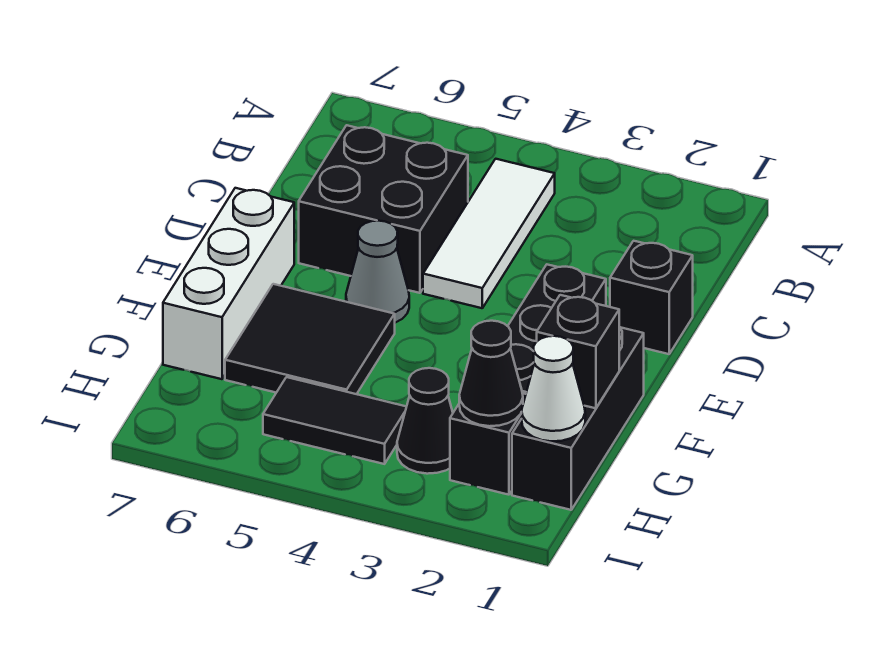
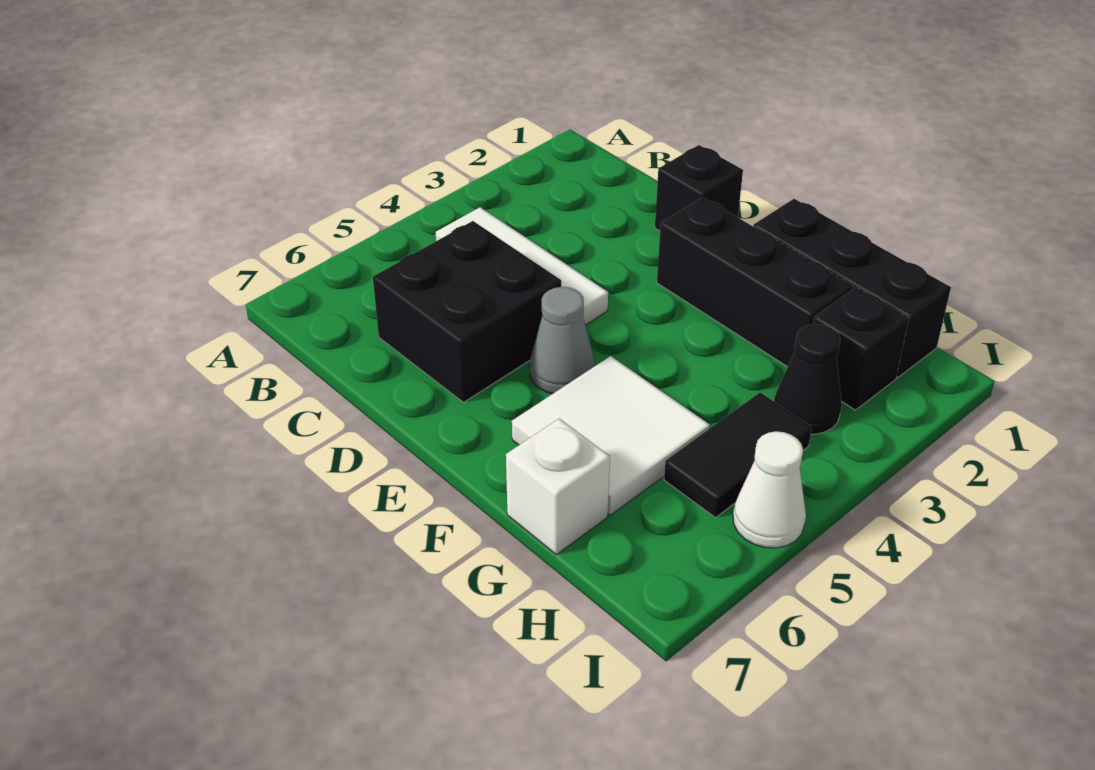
white 1x3 brick [163,188,294,379] -> white 1x1 brick [506,419,610,555]
black 2x2 tile [225,284,395,394] -> white 2x2 tile [512,356,710,515]
black 1x1 brick [537,295,619,408] -> none
white 1x1 cone [522,336,585,441] -> white 1x1 cone moved to [733,431,806,548]
black 1x1 cone [459,321,523,426] -> none

